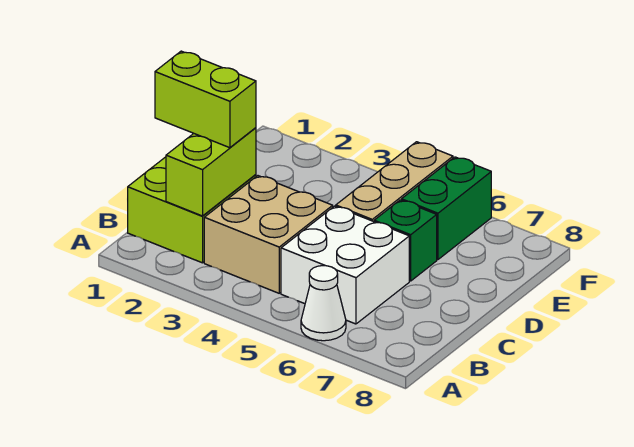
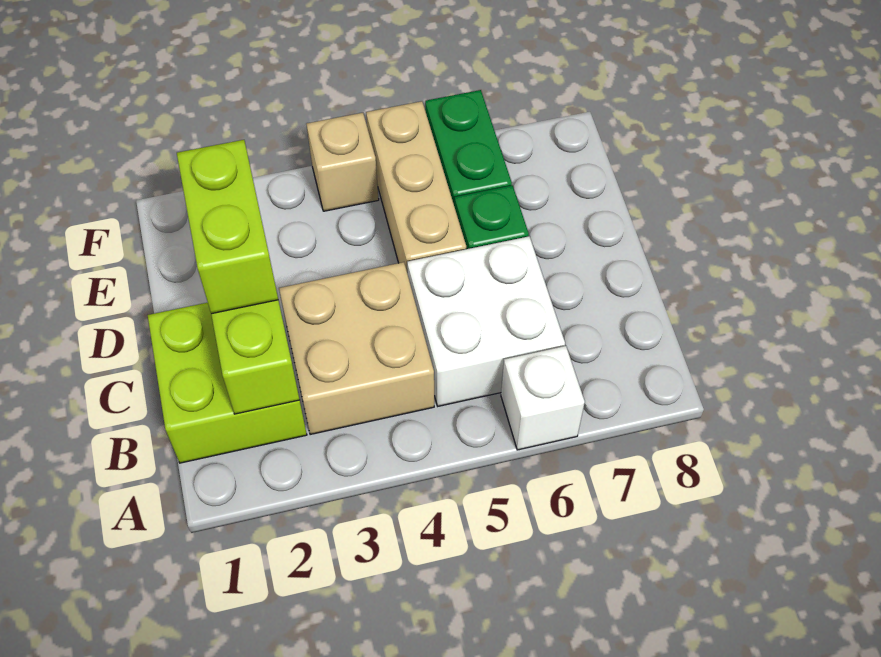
white 1x1 cone [301,266,346,341] -> white 1x1 brick [501,346,585,450]
lime 1x2 brick [155,51,256,148] -> lime 1x2 brick turned to [177,140,278,314]
none -> tan 1x1 brick [306,113,379,211]

